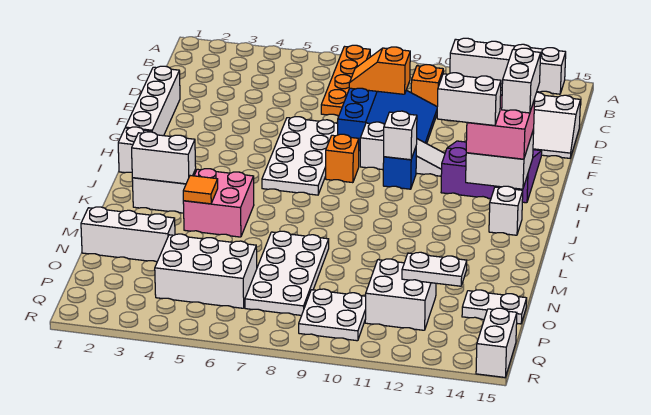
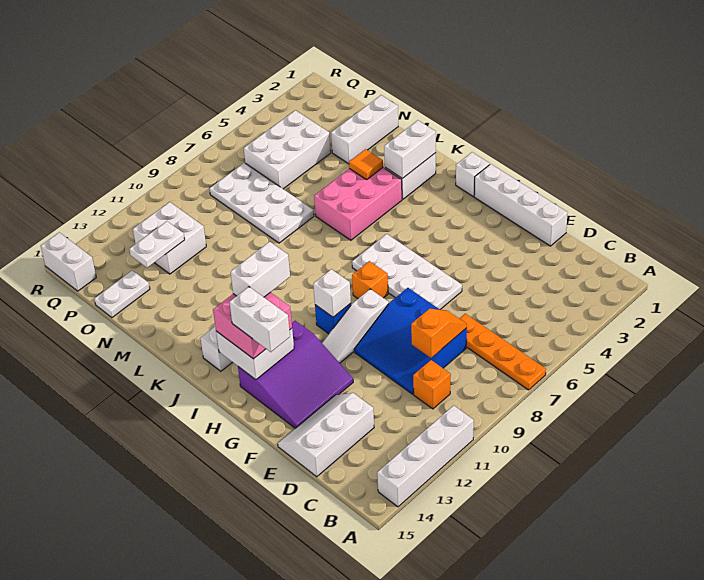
pink 2x2 brick [183,169,254,237] -> pink 2x3 brick [314,168,402,240]
white 2x2 plate [299,289,366,341] -> none

